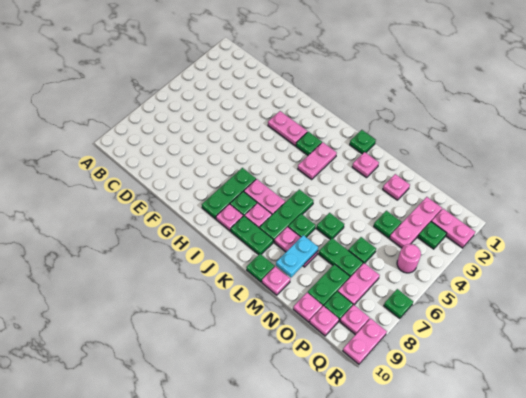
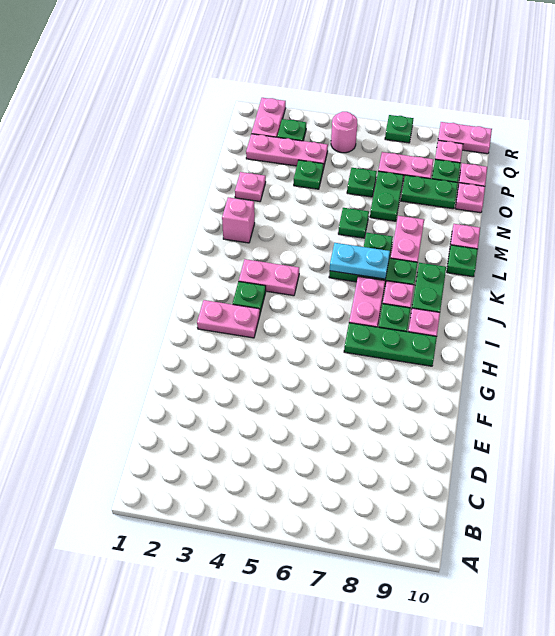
pink 1x2 plate [268,111,308,146] -> pink 1x2 plate turned to [197,300,260,338]
green 1x1 plate [350,130,376,154] -> none
pink 1x1 plate [352,152,379,178] -> pink 1x1 brick [222,197,255,243]
cyan 1x2 plate [276,235,318,277] -> cyan 1x2 plate moved to [330,243,390,279]

